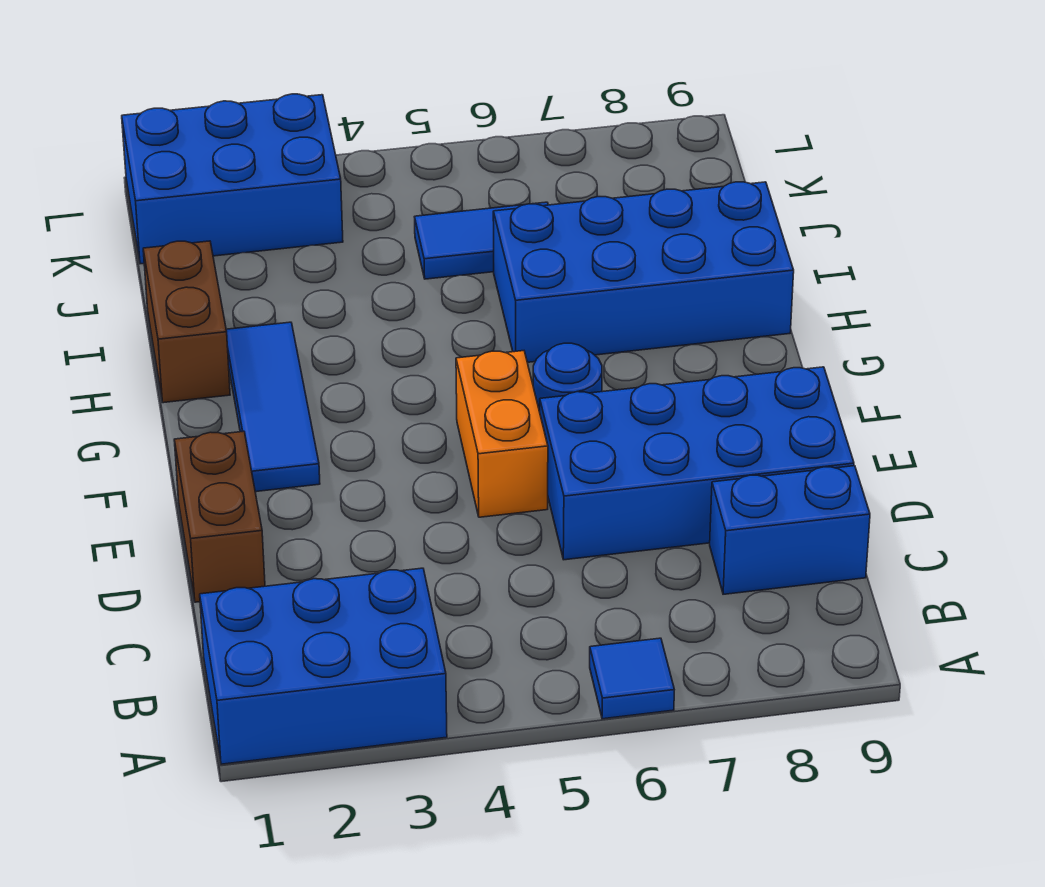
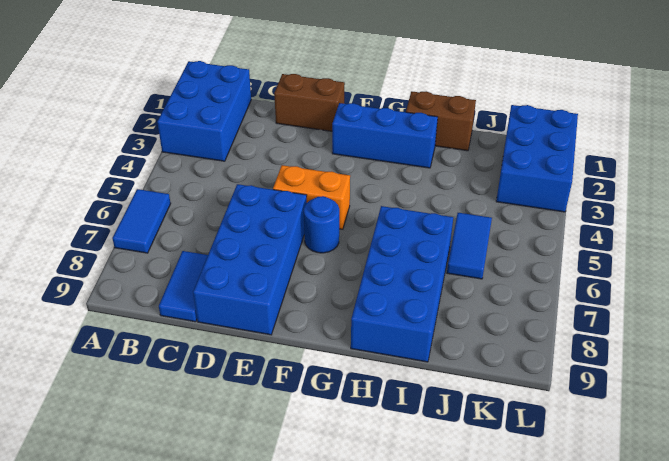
blue 1x1 tile [590,638,674,719] -> blue 1x2 tile [112,189,171,253]
blue 1x2 brick [710,466,870,594] -> blue 1x2 tile [159,251,208,322]
blue 1x3 tile [226,322,320,492] -> blue 1x3 brick [332,103,438,168]

